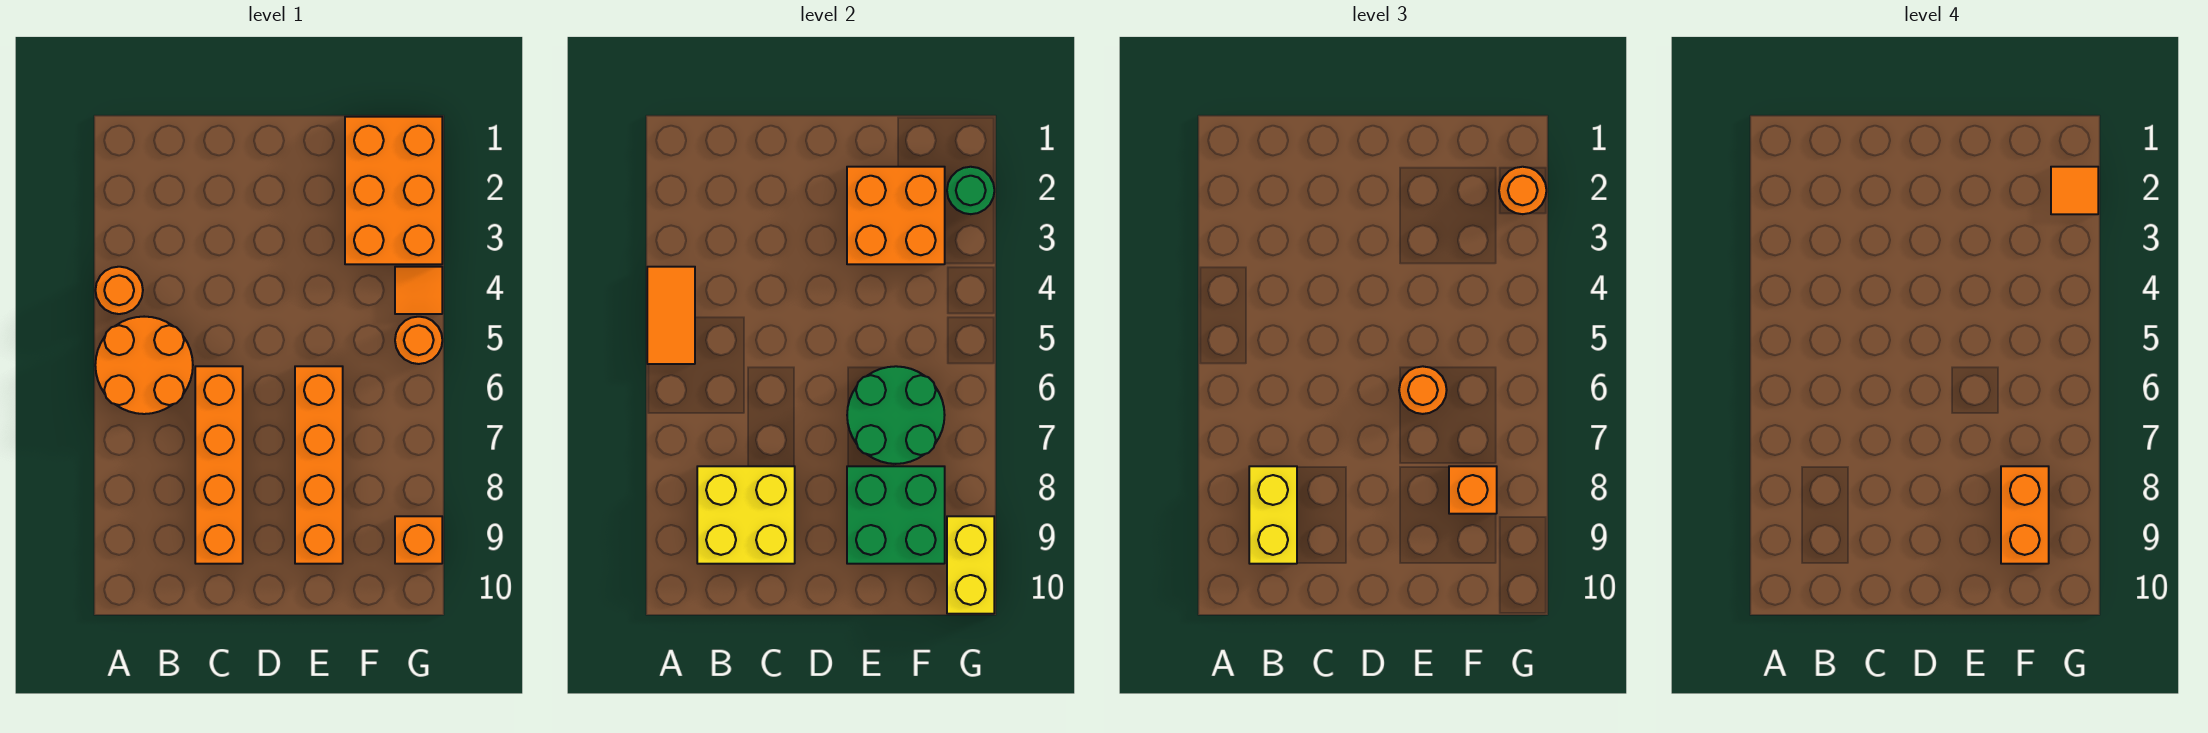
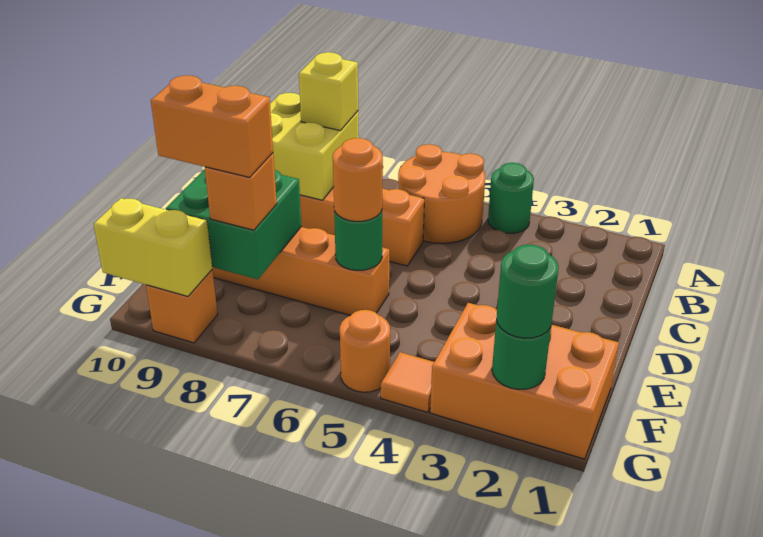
orange 1x1 round brick [95,267,143,314] -> green 1x1 round brick [488,163,534,233]
orange 1x2 tile [647,267,695,364] -> none
yellow 1x2 brick [1249,466,1297,564] -> yellow 1x1 brick [299,52,358,131]
orange 2x2 brick [847,167,945,264] -> none
green 2x2 round brick [847,366,945,464] -> green 1x1 round brick [334,211,382,270]
orange 1x1 round brick [1499,167,1546,214] -> green 1x1 round brick [496,245,559,338]
orange 1x1 tile [2051,167,2098,214] -> none

